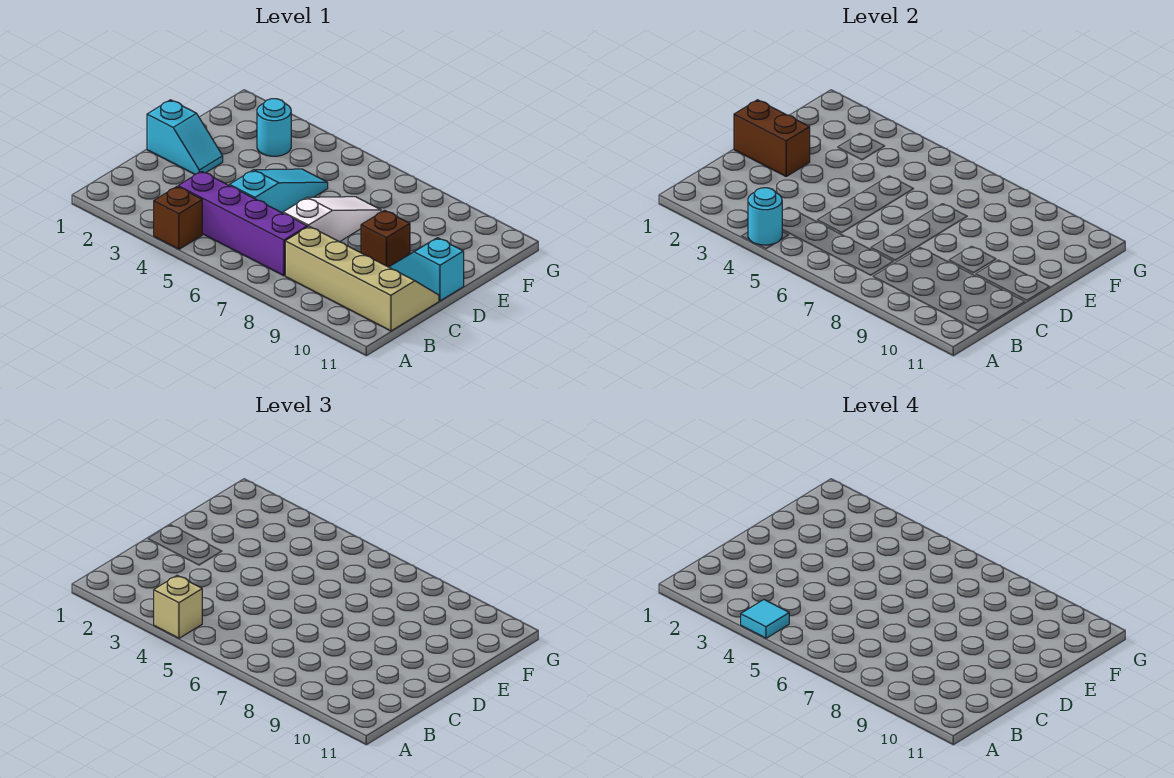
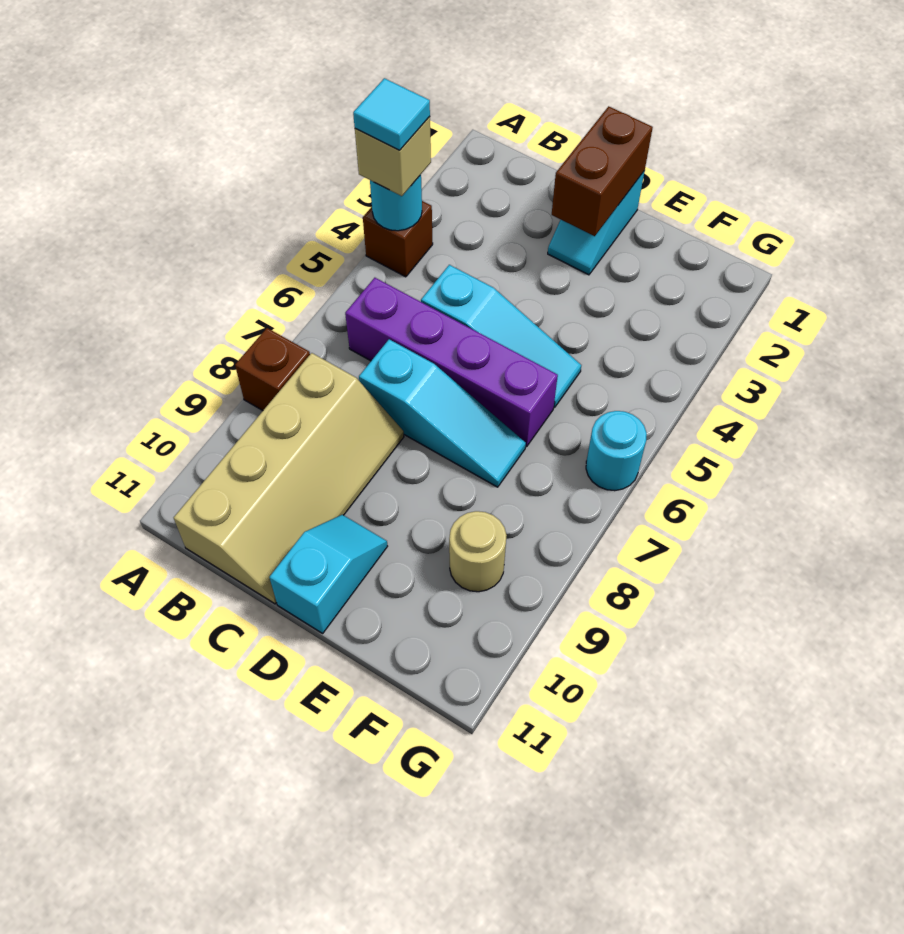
purple 1x4 brick [178,171,307,276] -> purple 1x4 brick turned to [345,278,558,447]
white 1x3 slope [283,197,381,242] -> cyan 1x3 slope [359,339,526,487]
brown 1x1 brick [361,210,410,267] -> brown 1x1 brick moved to [235,328,310,411]
cyan 1x1 round brick [257,99,291,156] -> cyan 1x1 round brick moved to [586,411,647,491]
none -> tan 1x1 round brick [449,511,507,592]

